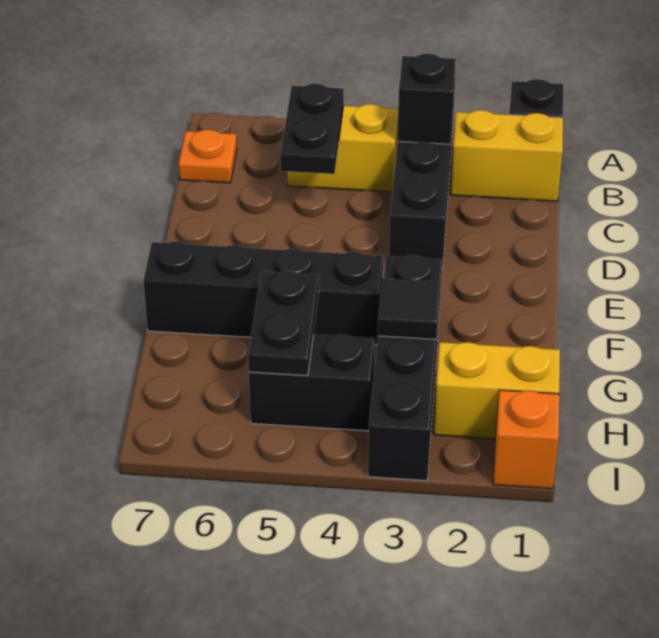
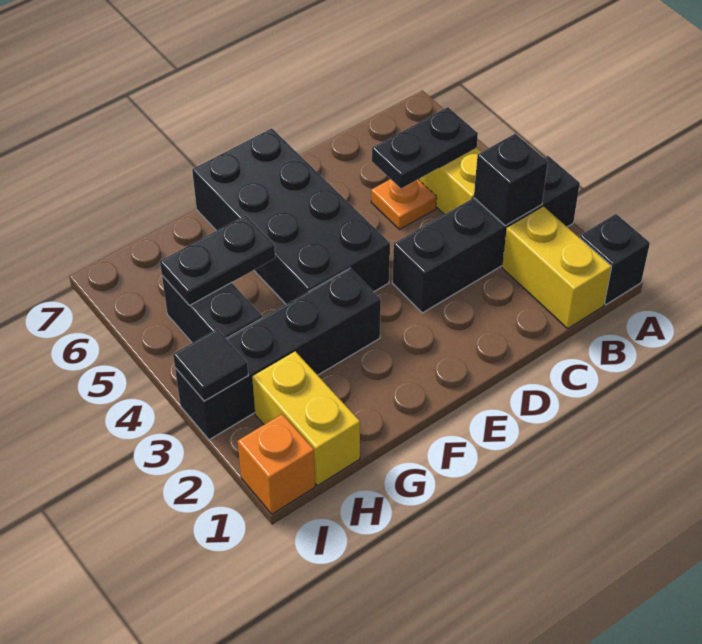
orange 1x1 plate [178,130,237,183] -> orange 1x1 plate moved to [371,179,437,229]
black 1x4 brick [143,242,383,345] -> black 2x4 brick [192,128,390,304]
black 1x1 tile [378,279,440,339] -> black 1x1 tile moved to [173,329,248,401]

